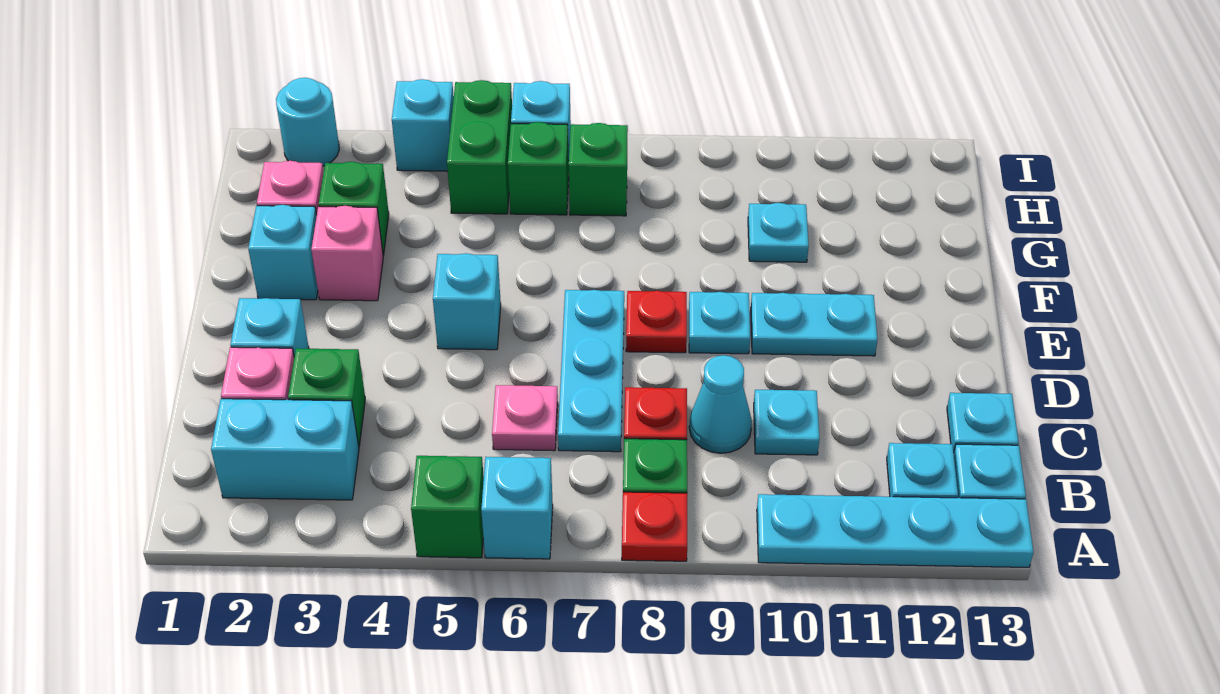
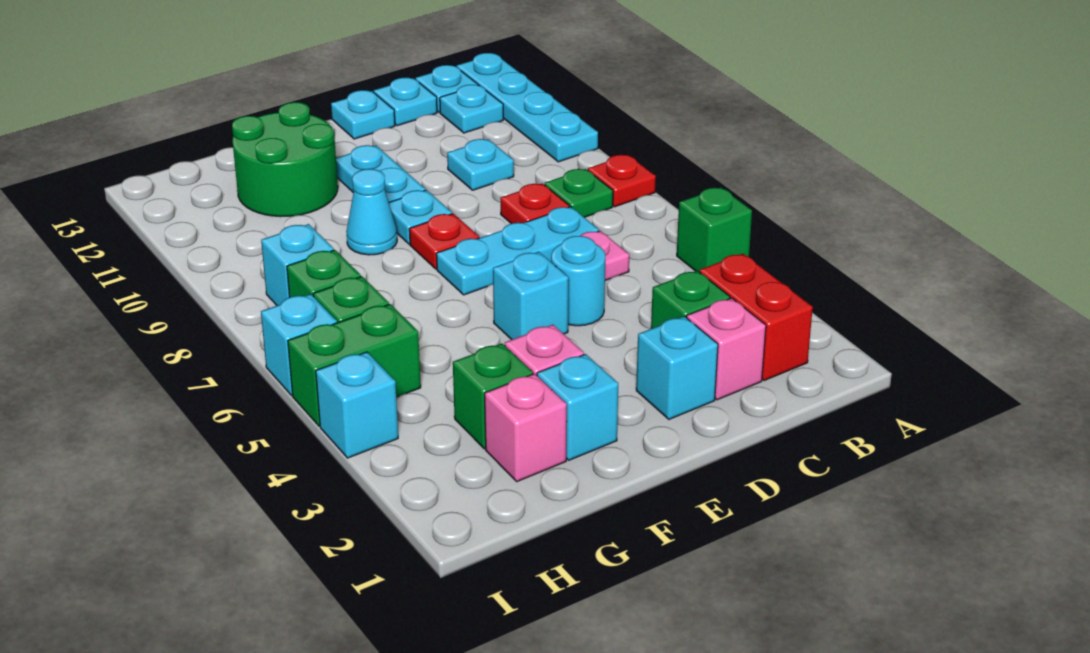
cyan 1x1 brick [481,457,553,559] -> cyan 1x1 brick moved to [261,224,334,305]
cyan 1x2 brick [211,399,359,500] -> red 1x2 brick [699,254,813,381]
cyan 1x1 cone [689,355,752,453] -> cyan 1x1 cone moved to [346,169,397,255]
none -> green 2x2 round brick [232,102,338,217]
cyan 1x1 plate [748,203,809,262] -> cyan 1x1 plate moved to [331,90,395,139]
cyan 1x1 round brick [276,78,339,166] -> cyan 1x1 round brick moved to [551,236,605,326]

